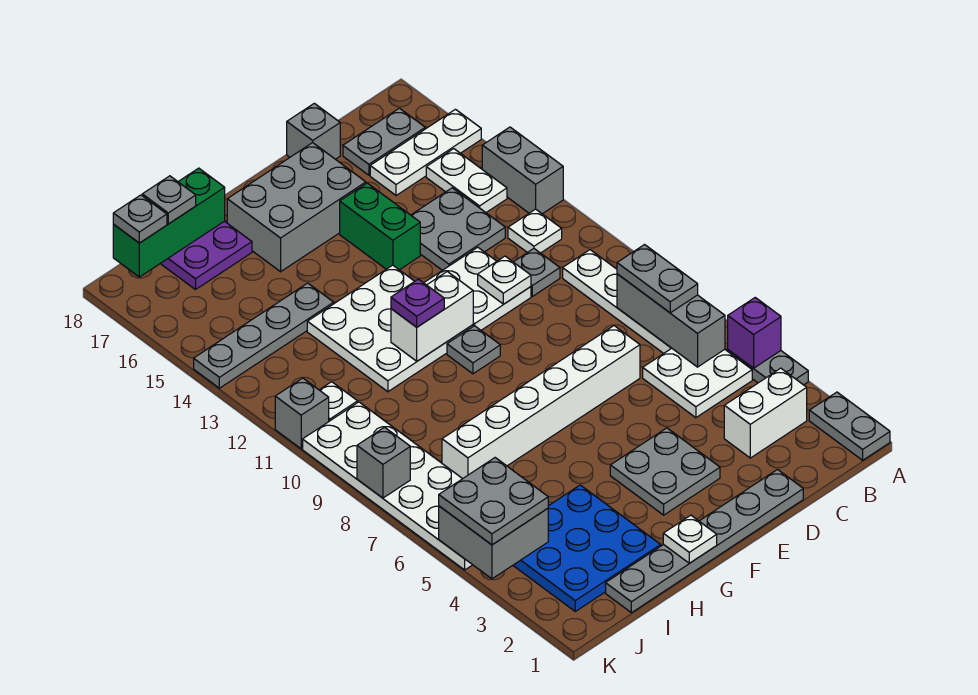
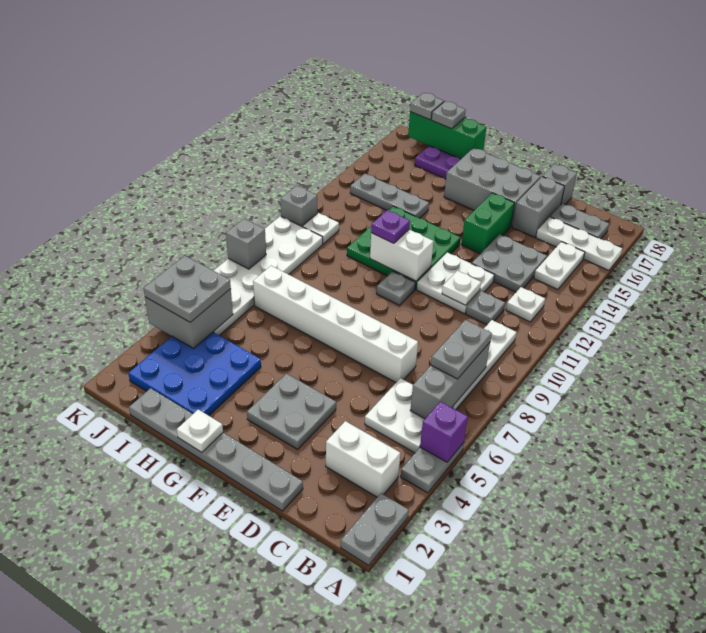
grey 1x2 brick [482,127,563,214] -> grey 1x2 brick moved to [512,177,565,237]
white 3x3 plate [307,265,473,392] -> green 3x3 plate [347,206,461,289]
grey 1x4 plate [194,283,334,388] -> grey 1x3 plate [350,174,429,218]

